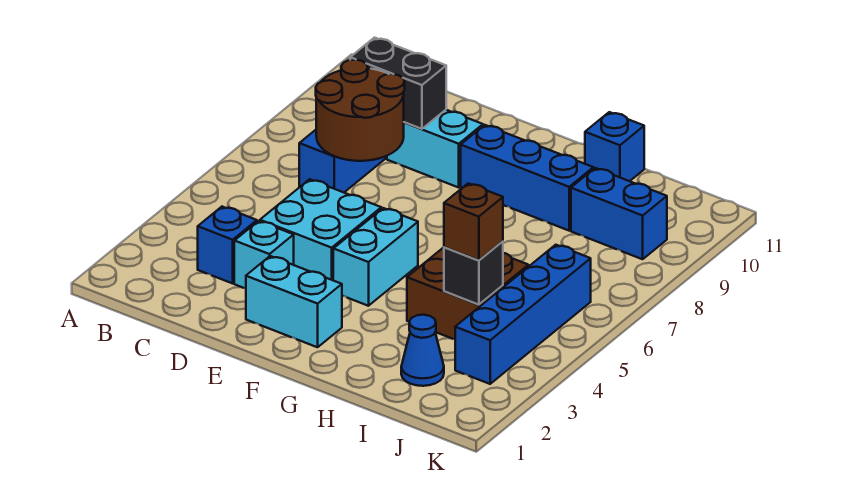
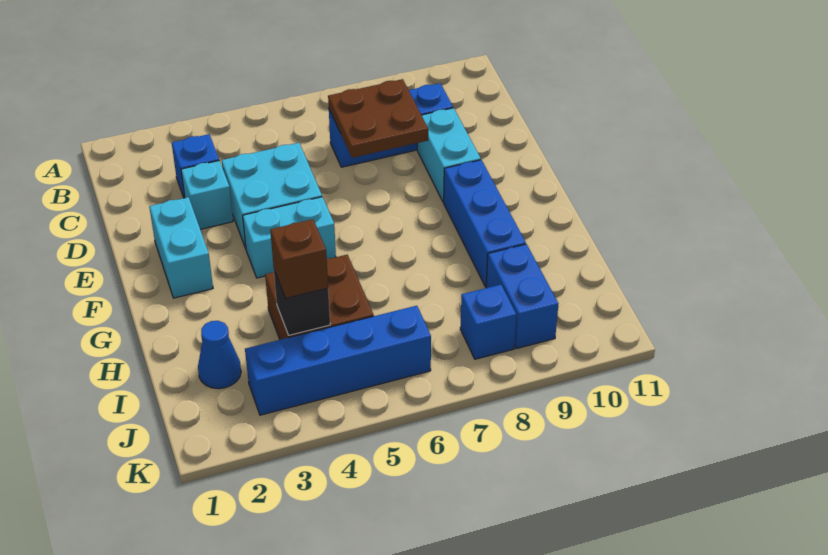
brown 2x2 round brick [316,60,405,161] -> brown 2x2 plate [328,79,428,158]
black 1x2 brick [350,38,446,129] -> none
blue 1x1 brick [585,112,644,181] -> blue 1x1 brick moved to [460,285,516,359]

